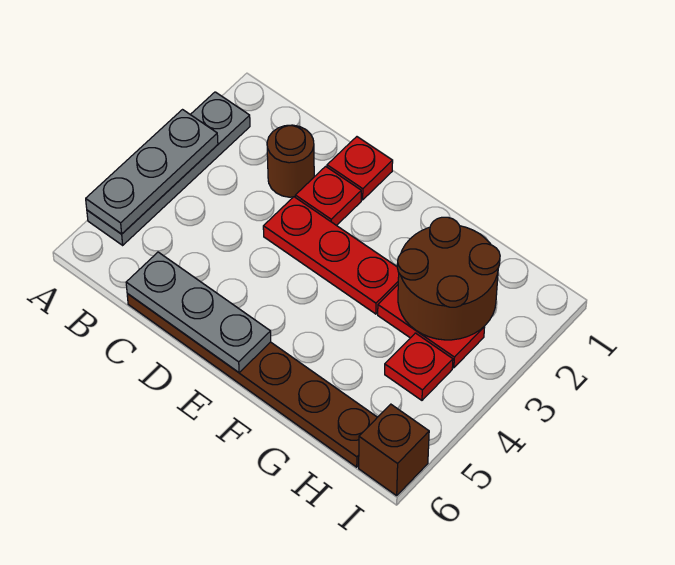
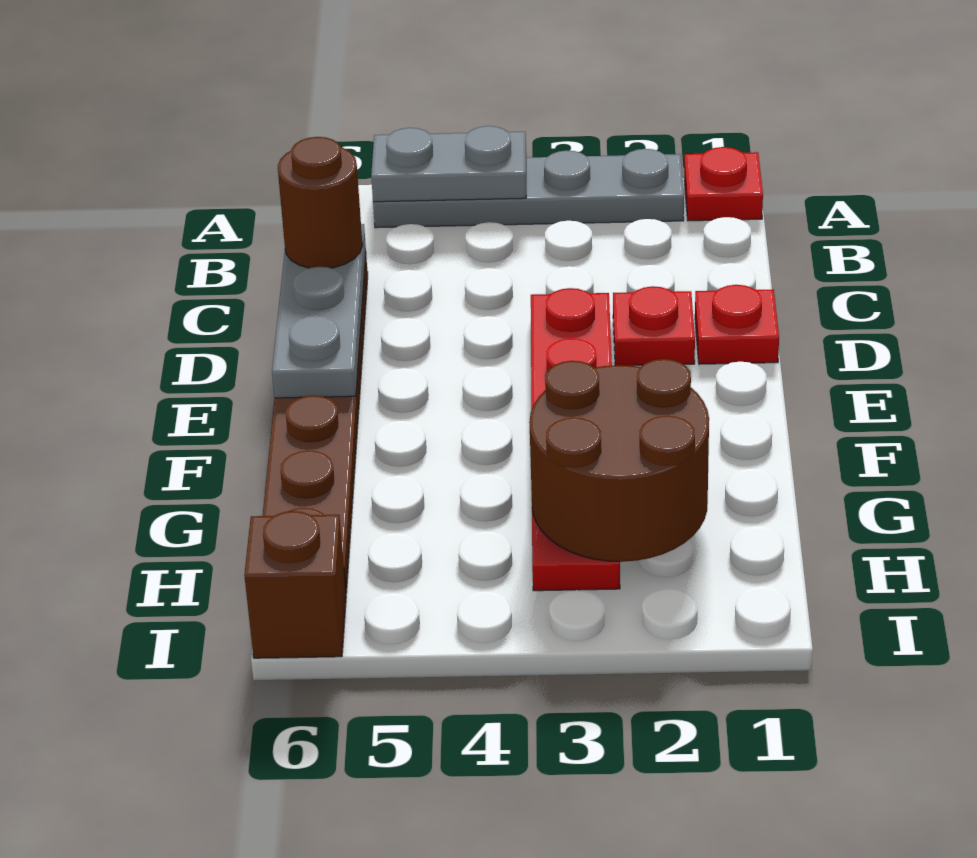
grey 1x3 plate [86,110,218,234] -> grey 1x2 plate [371,126,526,202]
brown 1x1 round brick [267,125,314,197] -> brown 1x1 round brick moved to [278,137,363,268]
red 1x1 plate [385,333,453,400] -> red 1x1 plate moved to [684,147,763,221]

